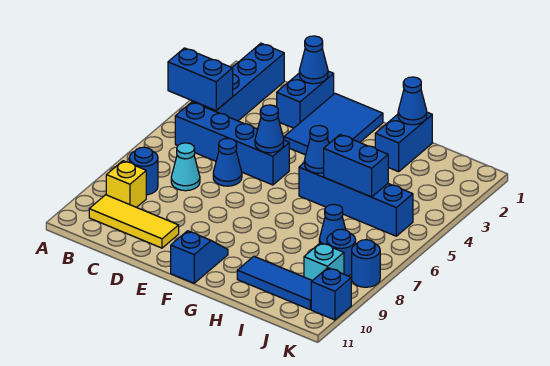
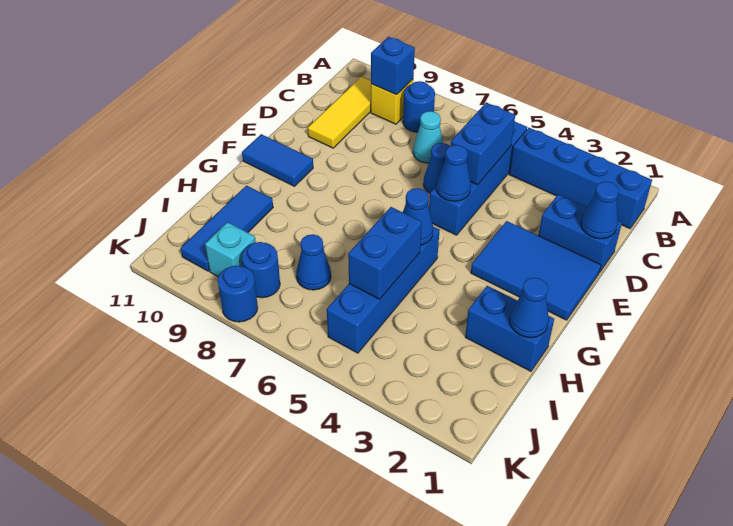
blue 1x2 brick [168,48,233,110] -> blue 1x2 brick moved to [451,103,515,185]
blue 1x2 slope [171,231,228,283] -> blue 1x2 tile [242,134,313,186]
blue 1x1 brick [311,268,351,320] -> blue 1x1 brick moved to [371,37,415,95]

